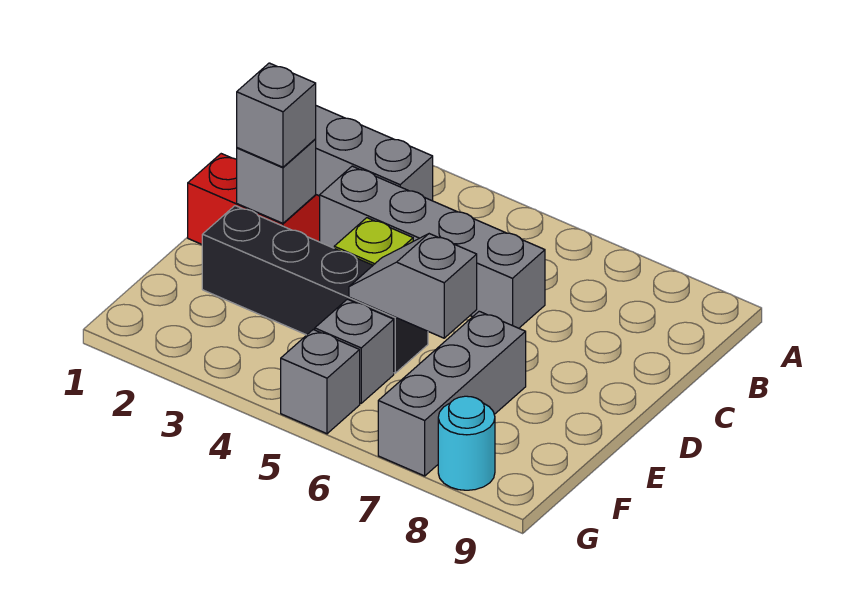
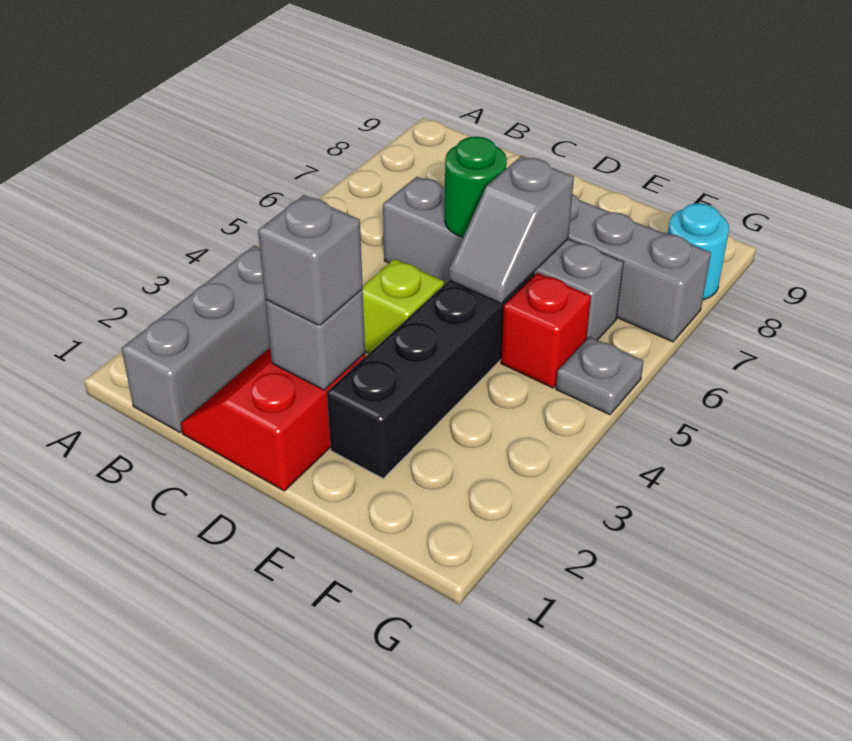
grey 1x4 brick [320,166,545,328] -> grey 1x4 brick turned to [383,177,624,340]
none -> green 1x1 round brick [445,137,507,237]
grey 1x1 brick [315,299,394,403] -> red 1x1 brick [501,273,591,388]
grey 1x1 brick [281,330,360,434] -> grey 1x1 plate [556,337,644,415]

